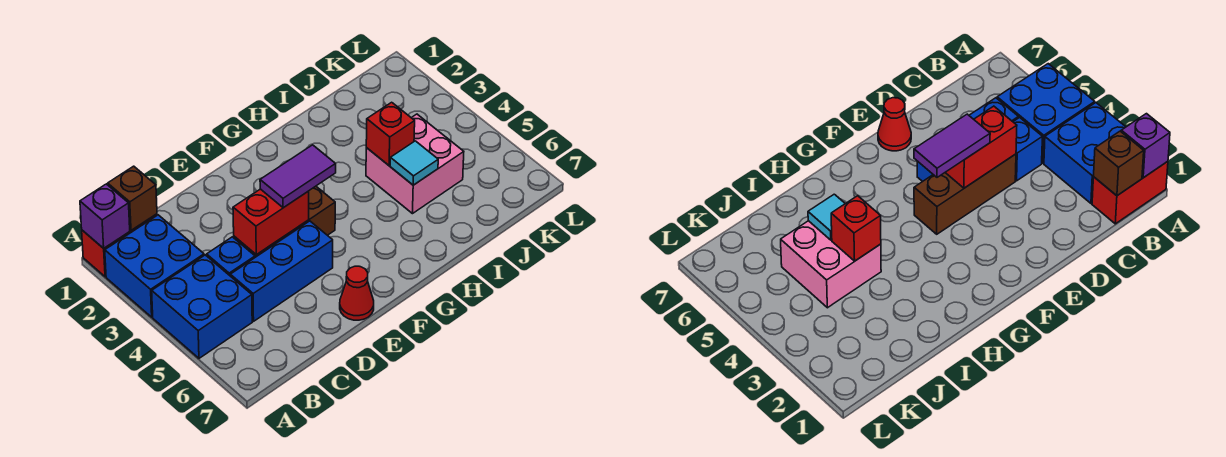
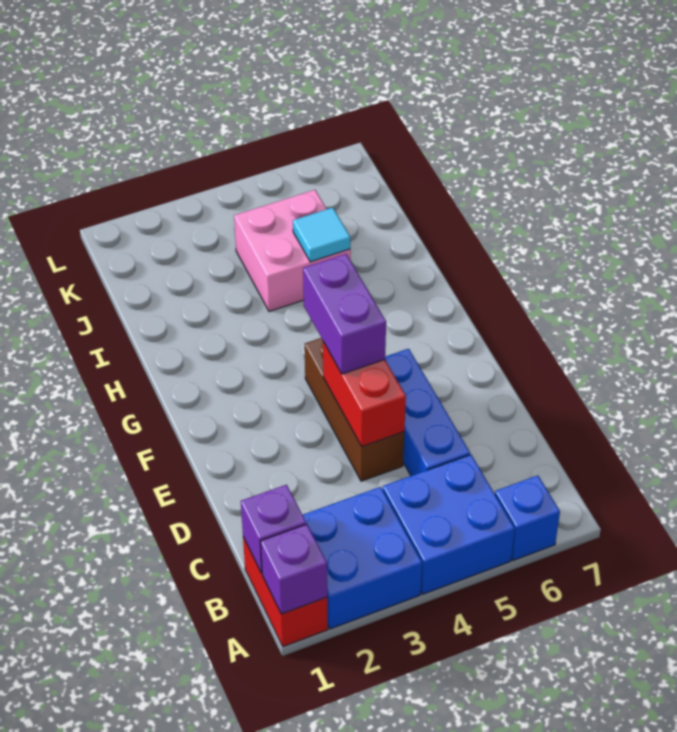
brown 1x1 brick [108,166,157,230] -> purple 1x1 brick [241,485,306,573]
blue 1x1 brick [207,237,255,275] -> blue 1x1 brick moved to [495,476,560,560]
purple 1x2 tile [260,145,336,208] -> purple 1x2 brick [303,254,386,374]
red 1x1 cone [340,266,374,320] -> none
red 1x1 brick [366,102,415,166] -> none

